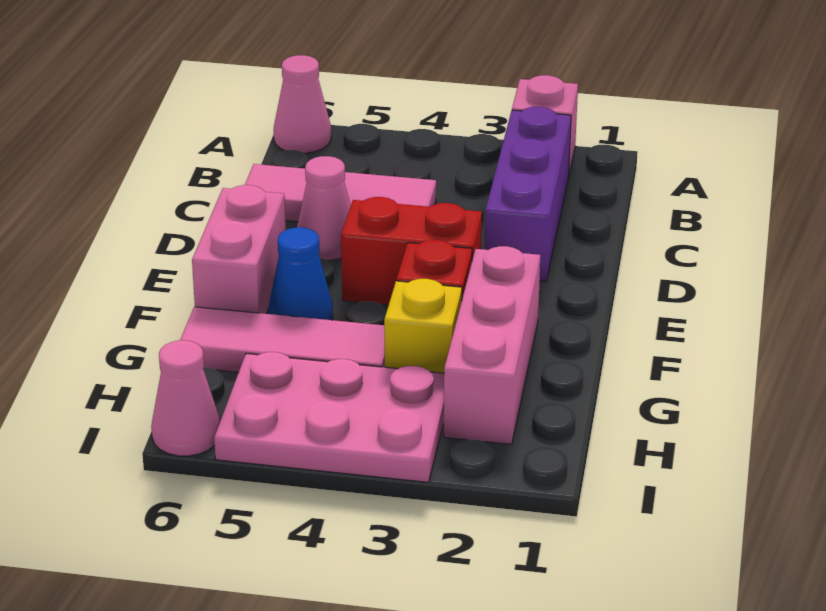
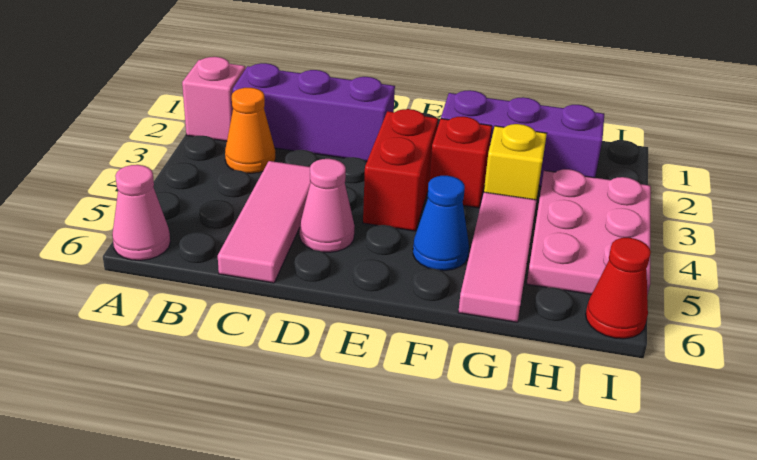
none -> orange 1x1 cone [225,88,275,173]
pink 1x2 brick [192,185,286,314] -> none
pink 1x3 brick [444,246,540,444] -> purple 1x3 brick [441,90,604,186]
pink 1x1 cone [151,340,220,456] -> red 1x1 cone [586,238,651,339]

